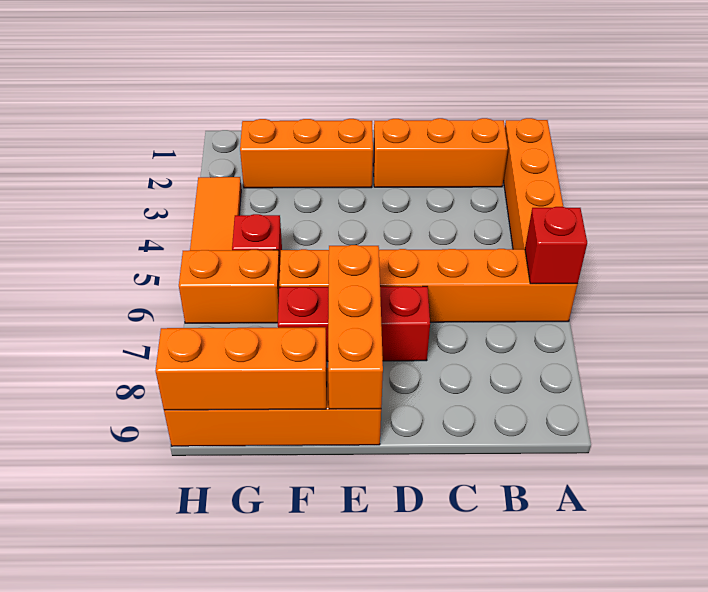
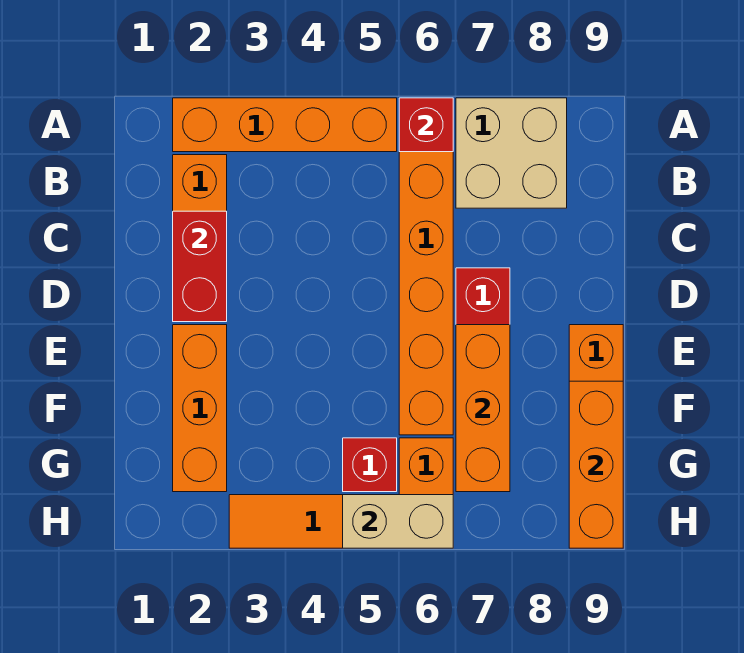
none -> tan 2x2 brick [456,98,567,208]
none -> red 1x2 brick [173,211,227,322]
orange 1x3 brick [328,245,383,409] -> orange 1x3 brick turned to [456,325,510,492]
none -> tan 1x2 brick [343,495,453,548]

